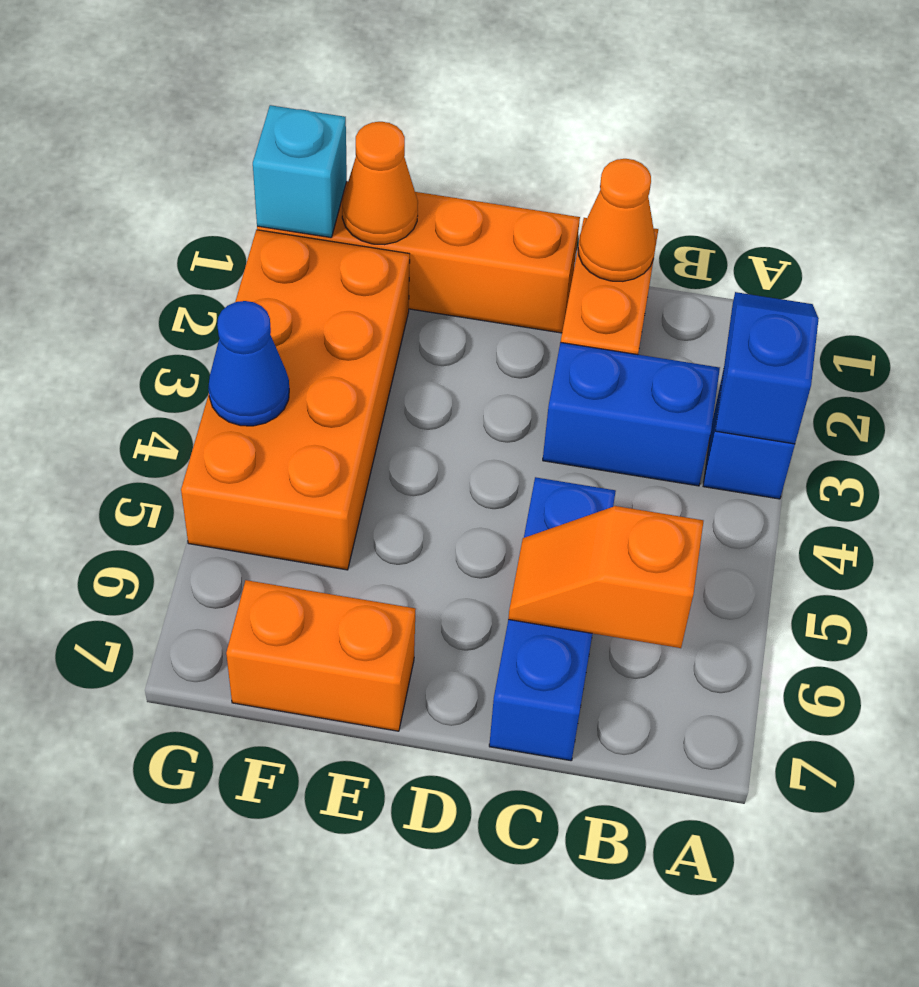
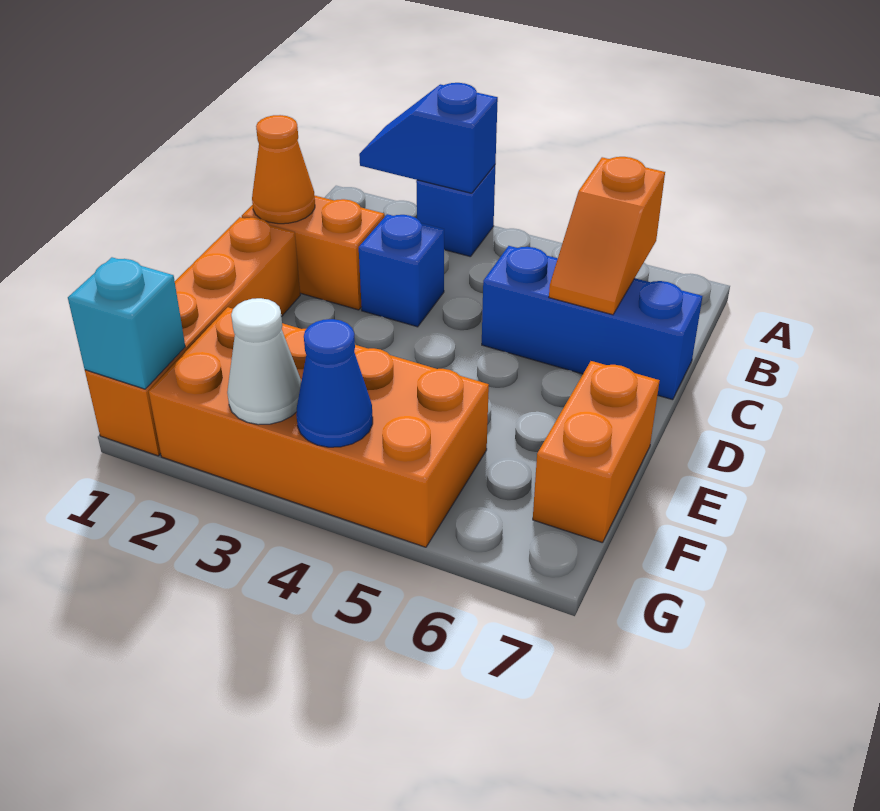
blue 1x2 brick [543,342,720,486] -> blue 1x1 brick [359,214,444,327]
orange 1x1 cone [342,122,418,245] -> none
none -> white 1x1 cone [227,298,301,425]

